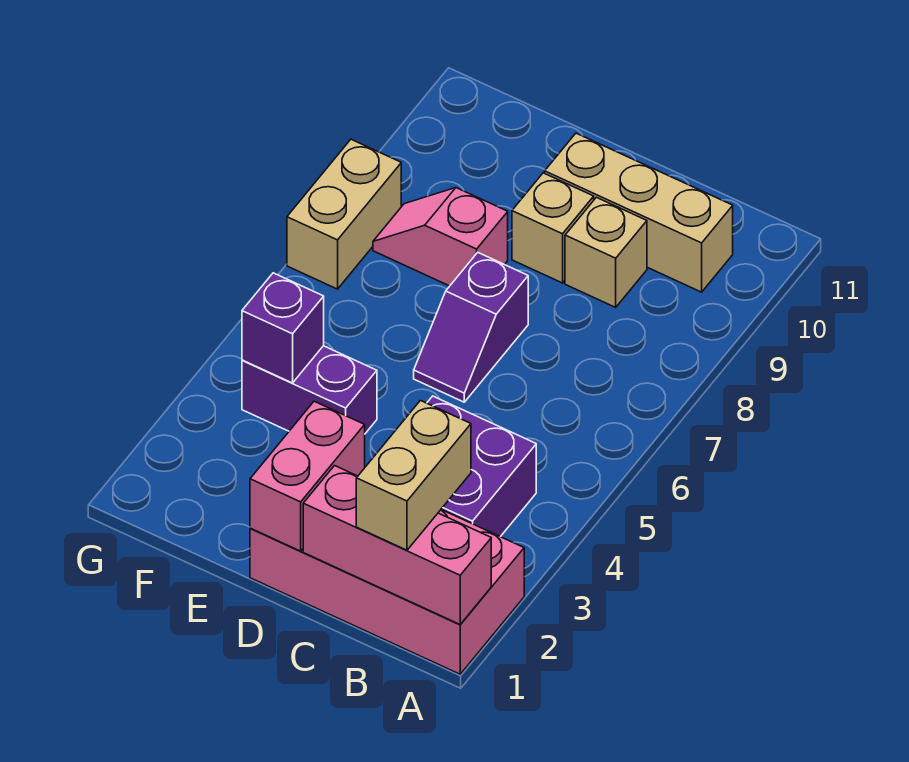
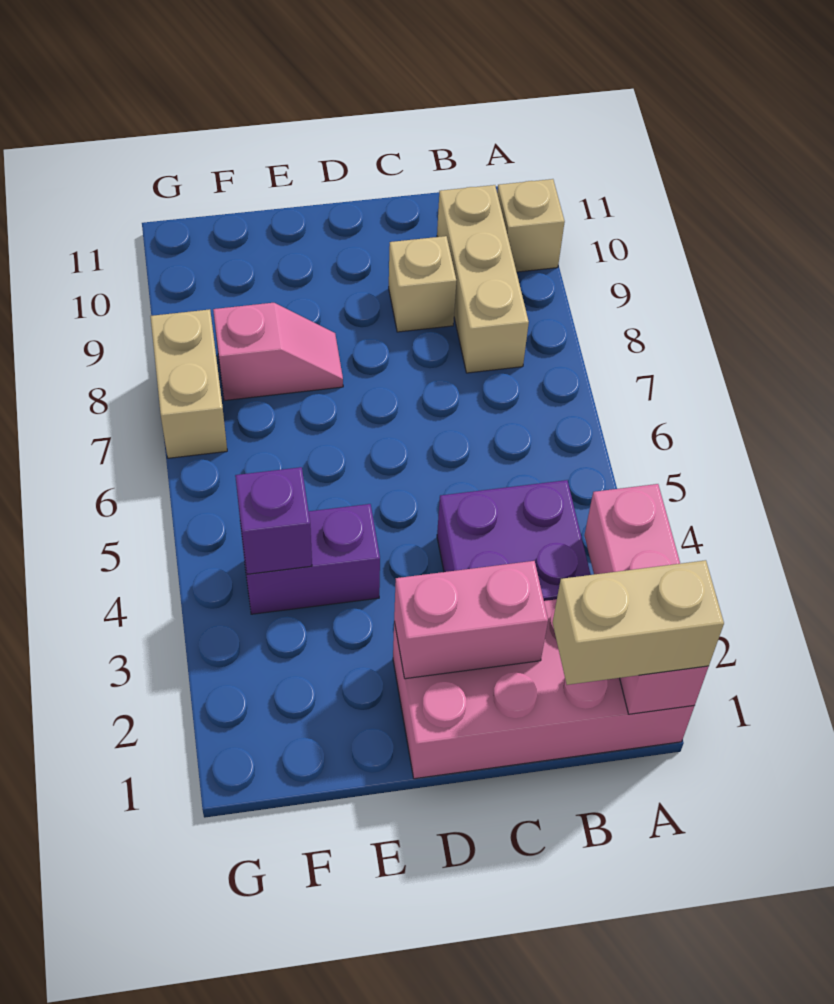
pink 1x3 brick [303,466,491,624] -> pink 1x3 brick turned to [584,484,709,714]
tan 1x2 brick [356,401,471,550] -> tan 1x2 brick turned to [553,560,724,685]
tan 1x3 brick [545,133,733,292] -> tan 1x3 brick turned to [437,185,529,373]
pink 1x2 brick [250,401,365,551] -> pink 1x2 brick turned to [394,561,548,679]
purple 1x2 slope [414,253,528,402] -> none
tan 1x1 brick [512,173,594,283] -> tan 1x1 brick moved to [497,179,565,272]
pink 1x2 slope [373,188,508,286] -> pink 1x2 slope turned to [213,303,343,401]

